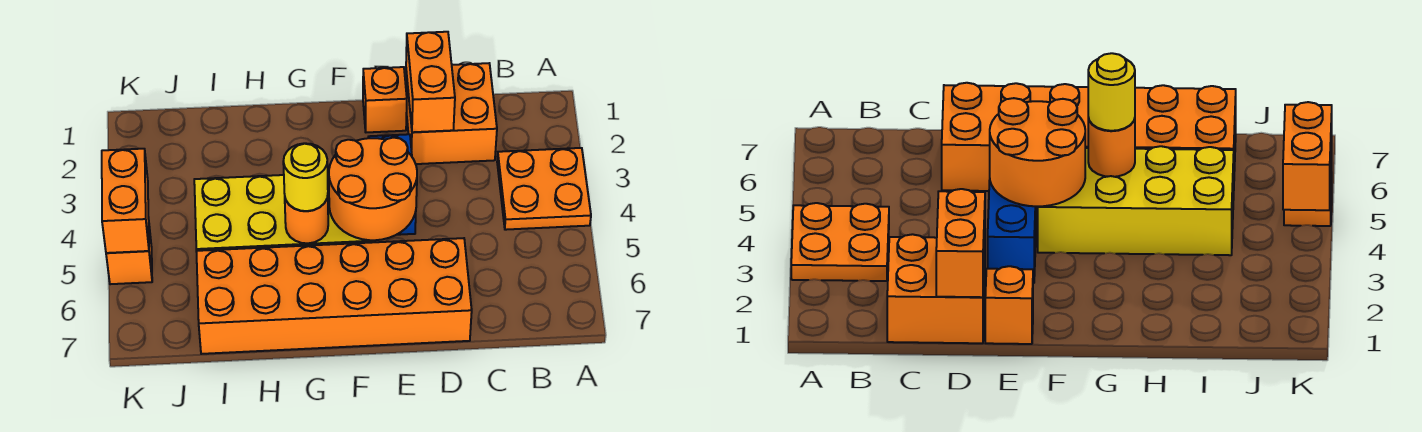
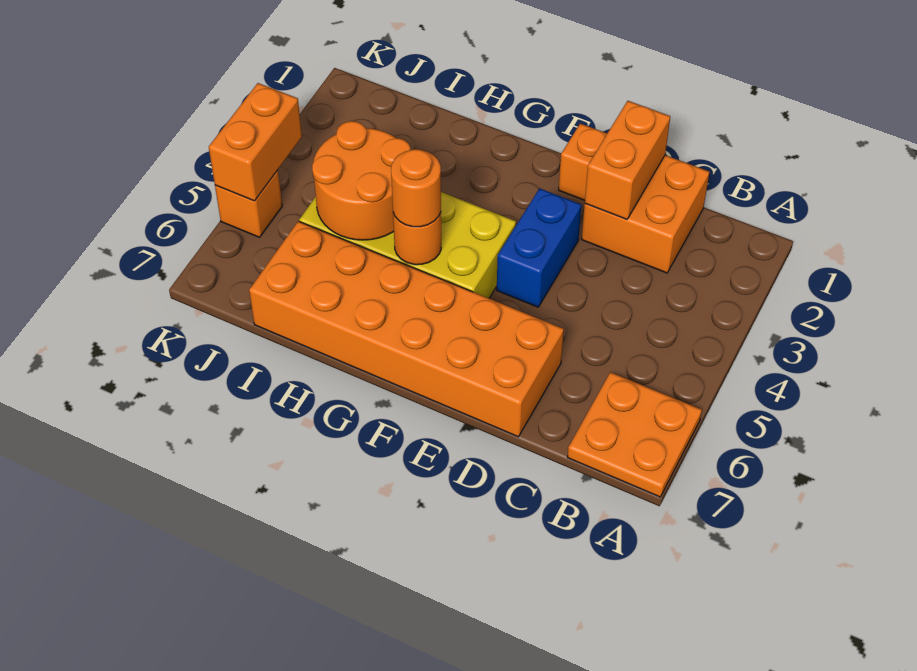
orange 2x2 plate [497,148,591,230] -> orange 2x2 plate moved to [567,372,702,497]
orange 2x2 round brick [329,138,417,240] -> orange 2x2 round brick moved to [312,121,410,240]
yellow 1x1 round brick [283,143,328,211] -> orange 1x1 round brick [391,149,441,227]

